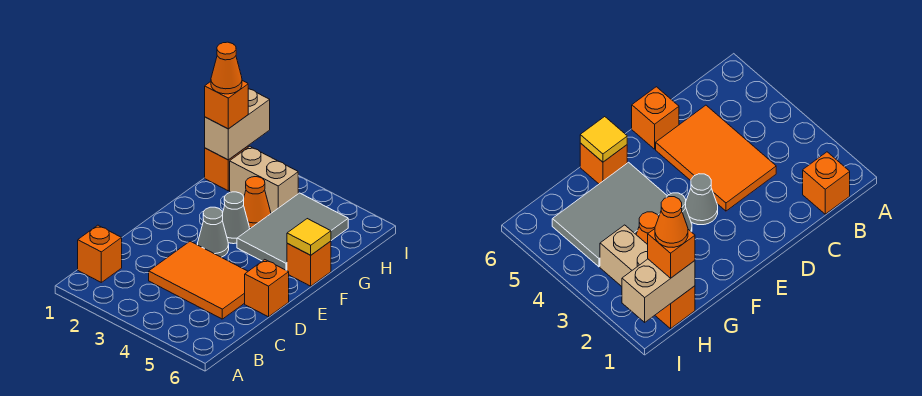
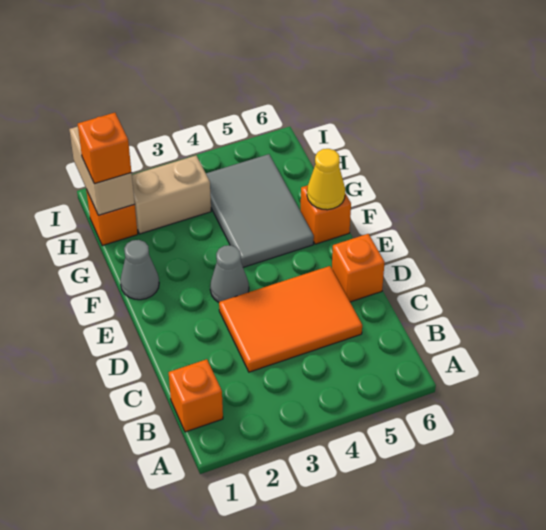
grey 1x1 cone [222,192,250,244] -> grey 1x1 cone moved to [120,240,159,300]
yellow 1x1 tile [287,219,331,255] -> yellow 1x1 cone [307,149,345,210]
orange 1x1 cone [244,177,271,228] -> none
orange 1x1 cone [211,42,242,94] -> none

